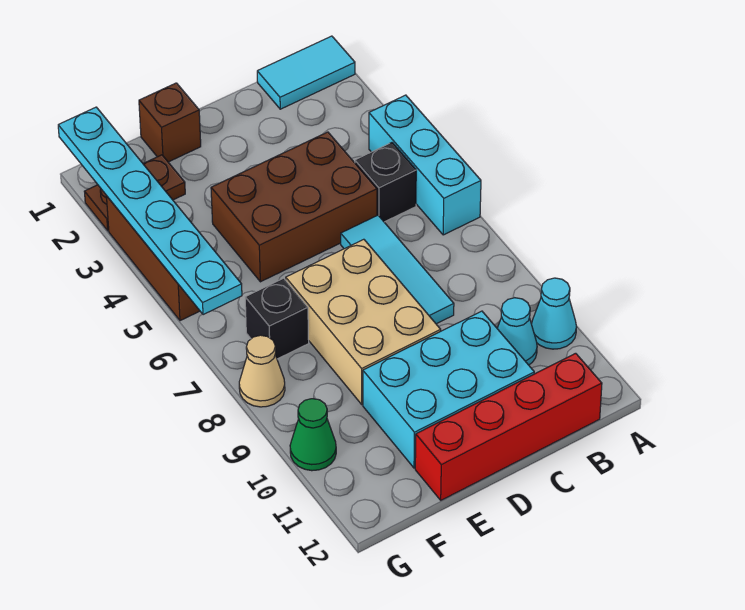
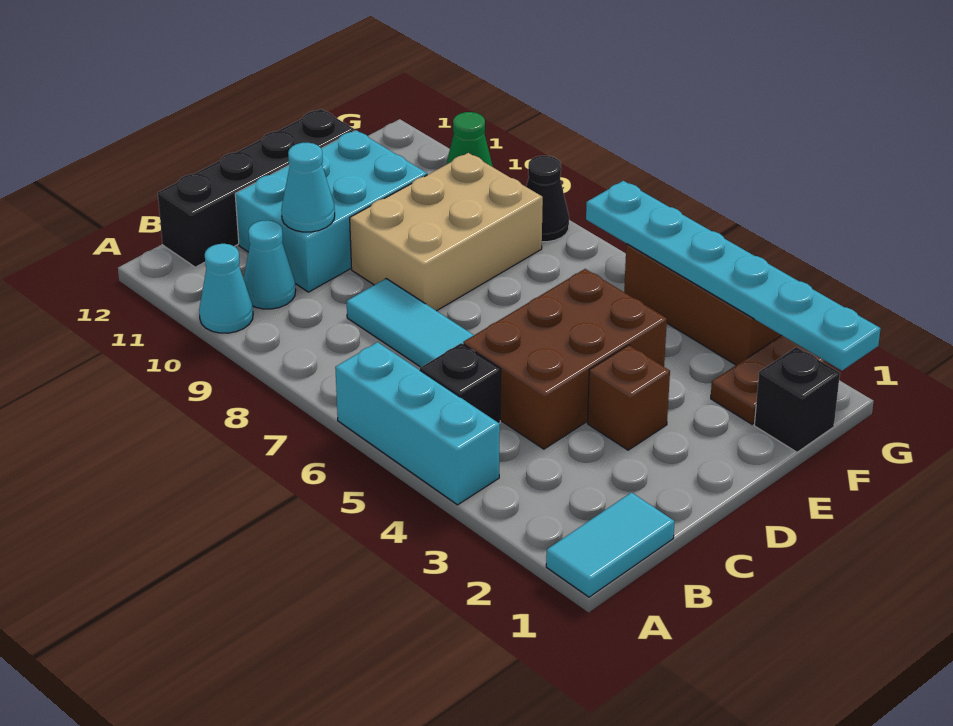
red 1x4 brick [415,353,602,500] -> black 1x4 brick [158,109,355,267]
none -> cyan 1x1 cone [281,143,335,232]
tan 2x3 brick [286,239,441,404] -> tan 2x3 brick turned to [350,153,543,311]
brown 1x1 brick [139,83,201,162] -> brown 1x1 brick moved to [587,345,670,450]
black 1x1 brick [245,278,309,359] -> black 1x1 brick moved to [754,347,840,452]
tan 1x1 cone [239,335,285,407] -> black 1x1 cone [526,156,569,242]

